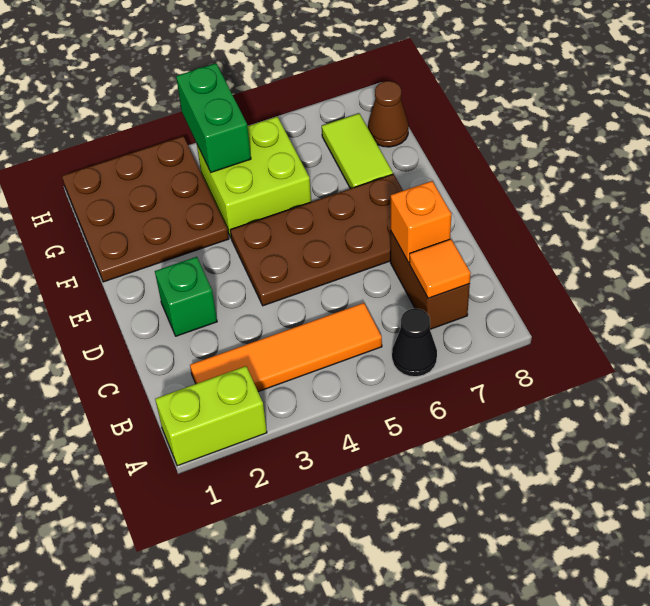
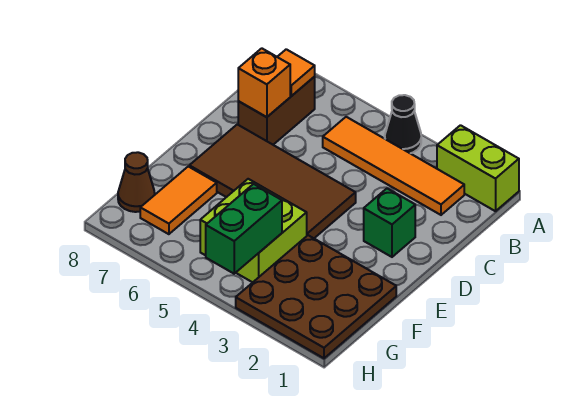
black 1x1 cone [392,308,437,377] -> black 1x1 cone moved to [385,95,421,153]
brown 2x4 plate [230,174,403,306] -> brown 2x4 tile [189,124,356,238]
lime 1x2 tile [322,114,393,189] -> orange 1x2 tile [140,166,217,234]

